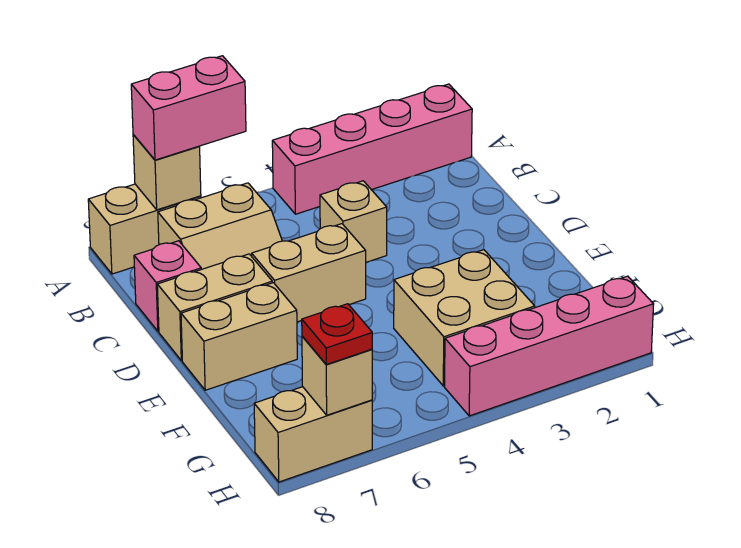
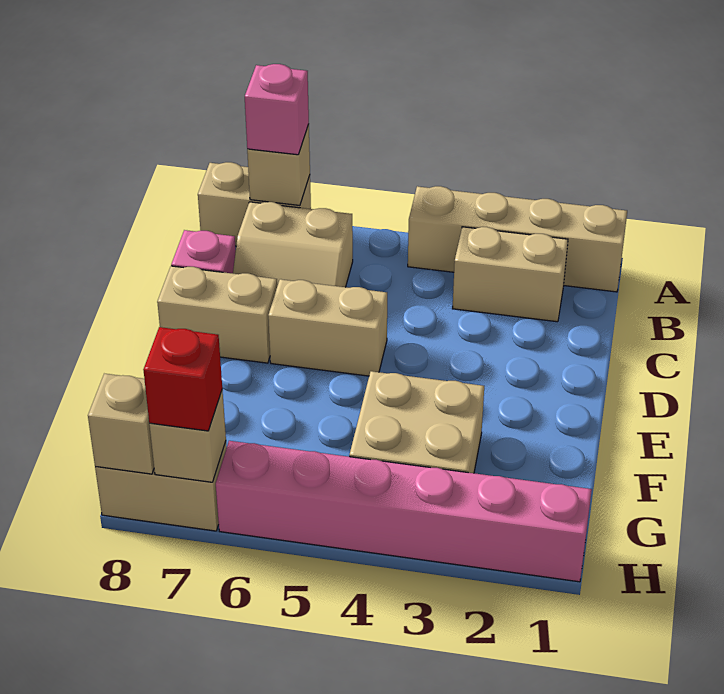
pink 1x4 brick [272,84,472,214] -> tan 1x4 brick [408,186,627,292]
pink 1x2 brick [131,56,246,160] -> pink 1x1 brick [245,64,309,155]
tan 1x1 brick [320,181,387,262] -> tan 1x1 brick moved to [88,374,154,474]
tan 1x2 brick [181,283,297,390] -> tan 1x2 brick moved to [452,227,568,322]
pink 1x4 brick [444,276,654,416] -> pink 1x6 brick [216,441,592,582]
red 1x1 plate [302,304,372,365] -> red 1x1 brick [143,327,222,431]

